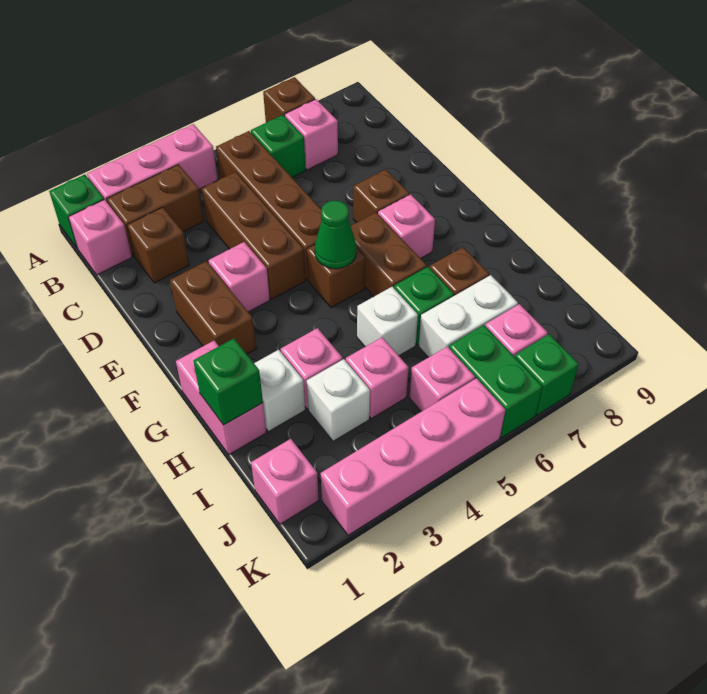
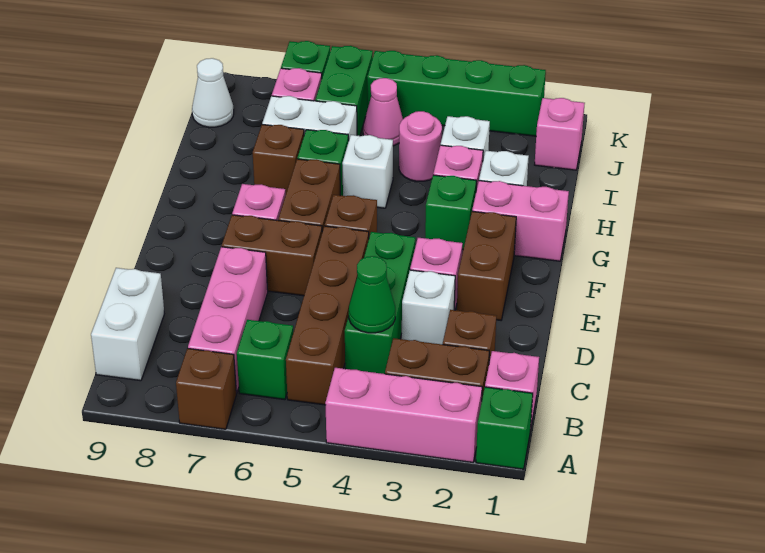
pink 1x1 brick [285,99,338,170] -> pink 1x3 brick [188,247,268,393]
none -> white 1x2 brick [91,268,164,381]
brown 1x3 brick [202,172,305,299] -> green 1x3 brick [345,232,415,374]
none -> white 1x1 brick [402,270,455,344]
brown 1x1 brick [353,169,409,223] -> brown 1x2 brick [222,215,322,296]
green 1x1 cone [315,201,357,269] -> green 1x1 cone moved to [349,256,395,333]
pink 1x2 brick [176,341,267,454] -> pink 1x2 brick turned to [472,181,569,261]
green 1x1 brick [193,338,263,425] -> green 1x1 brick moved to [425,175,476,249]
pink 1x1 brick [346,337,409,419] -> pink 1x1 round brick [399,111,442,181]
pink 1x1 brick [410,346,475,412] -> pink 1x1 cone [363,78,403,146]
none -> white 1x1 cone [192,58,234,127]
pink 1x4 brick [321,378,505,535] -> green 1x4 brick [367,51,546,136]

